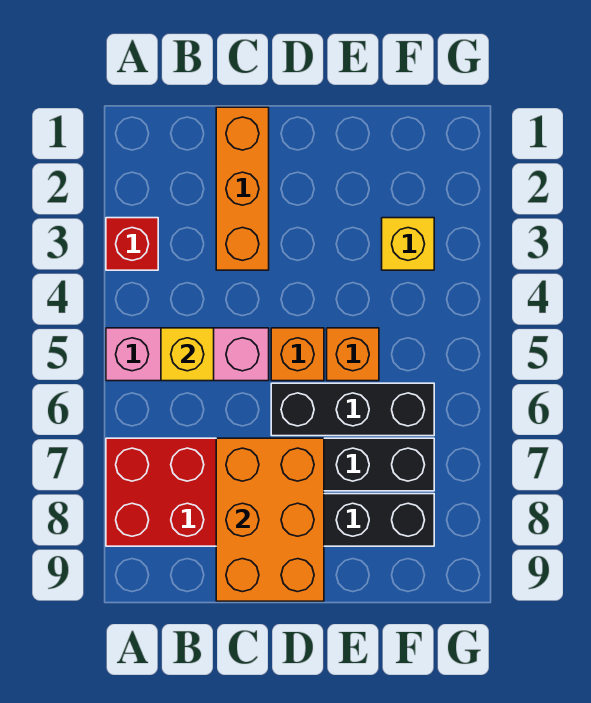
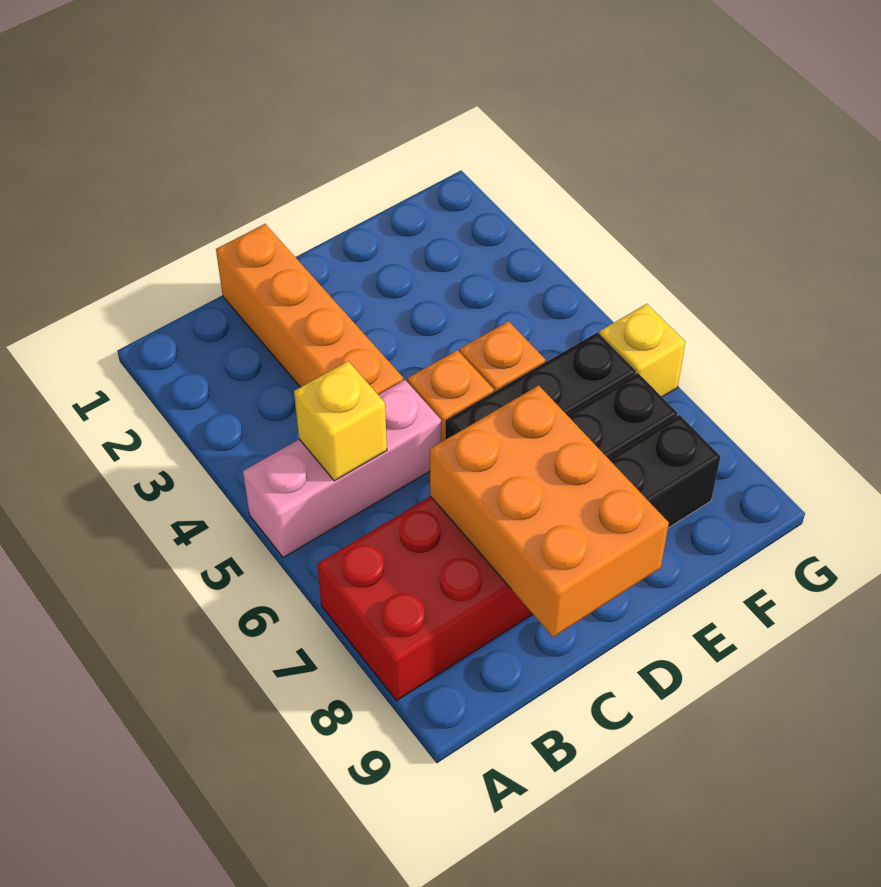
red 1x1 brick [106,218,158,270] -> none
orange 1x3 brick [216,107,269,270] -> orange 1x4 brick [216,224,403,394]
yellow 1x1 brick [382,218,434,270] -> yellow 1x1 brick moved to [600,304,685,397]

